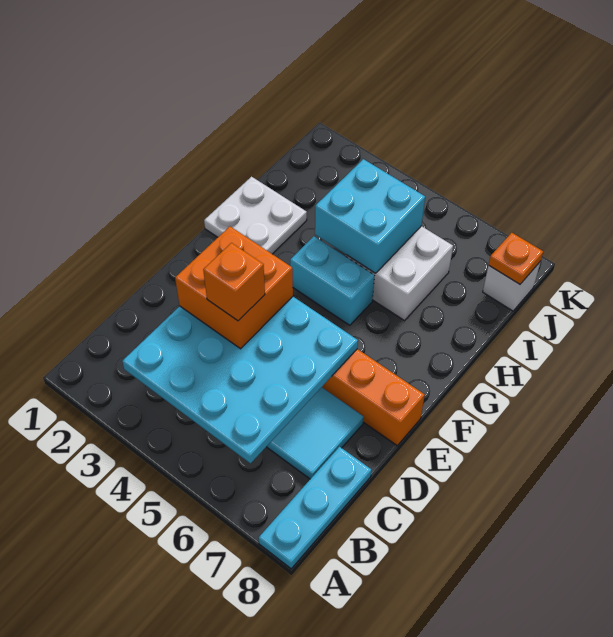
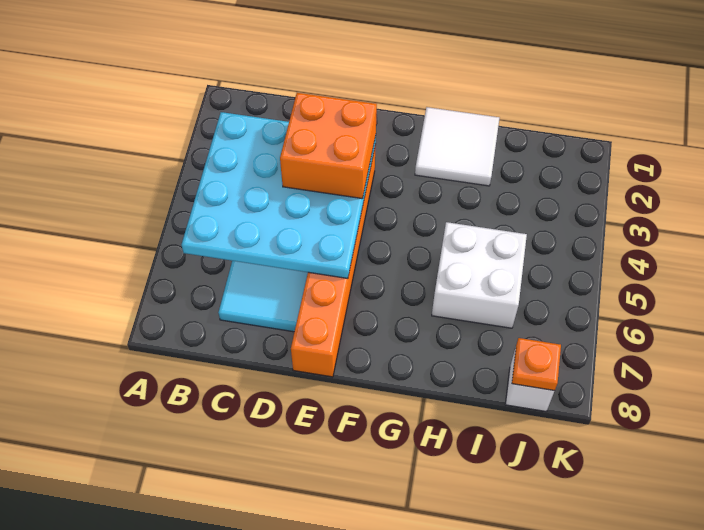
cyan 1x3 plate [259,447,371,569] -> none
orange 1x1 brick [203,243,265,321] -> none
white 2x2 plate [204,177,307,254] -> white 2x2 tile [415,107,499,186]
cyan 1x2 brick [290,236,375,325] -> none
cyan 2x2 brick [315,159,425,273] -> none

